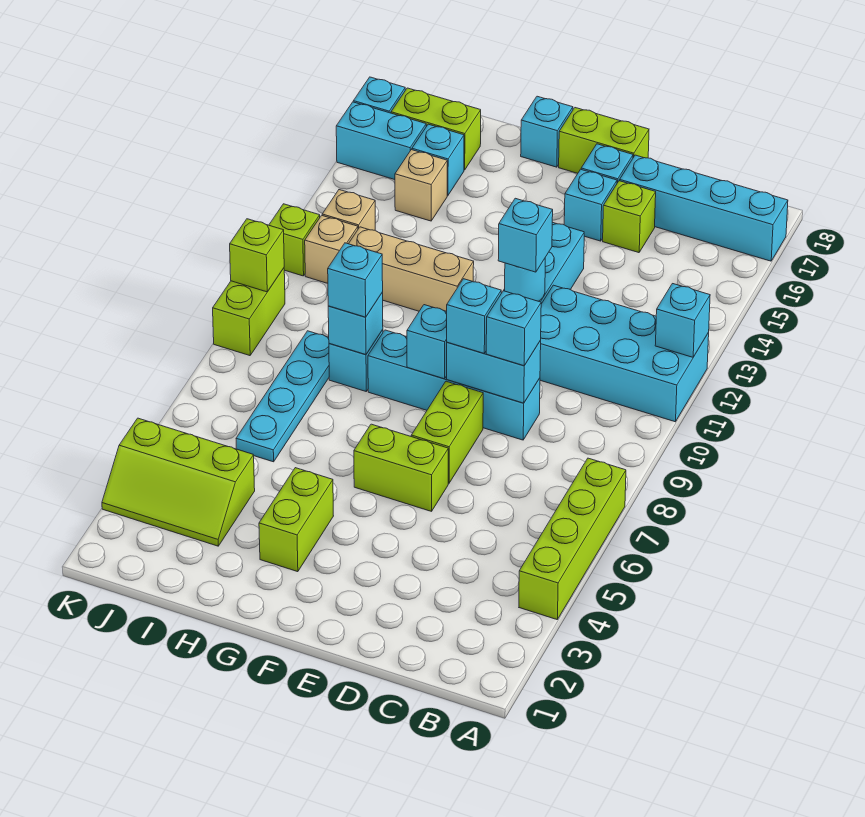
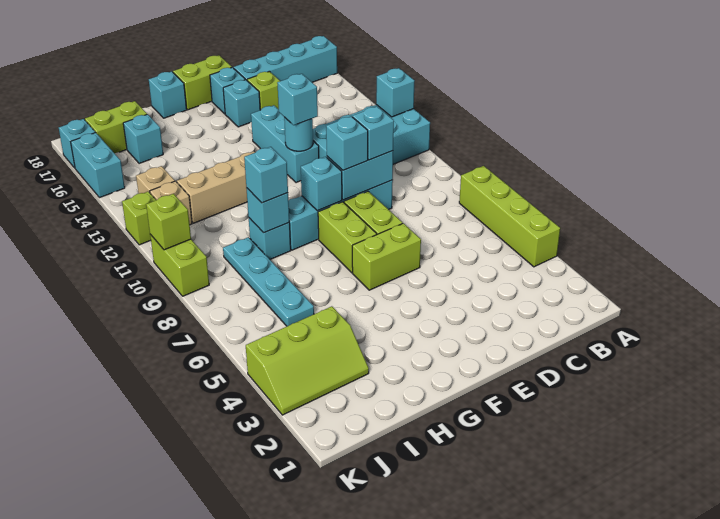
lime 1x2 brick [259,468,333,572] -> lime 1x2 brick moved to [318,202,377,273]
tan 1x1 brick [395,150,447,221] -> none
cyan 1x2 brick [336,102,426,180] -> cyan 1x2 brick turned to [71,132,125,198]

